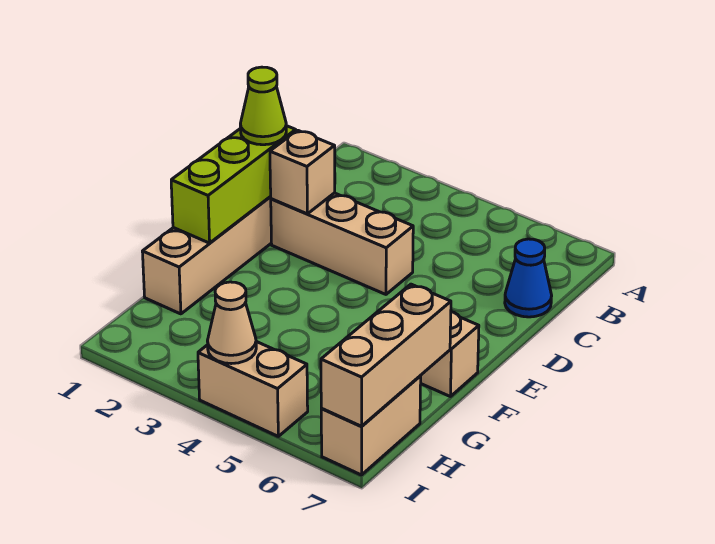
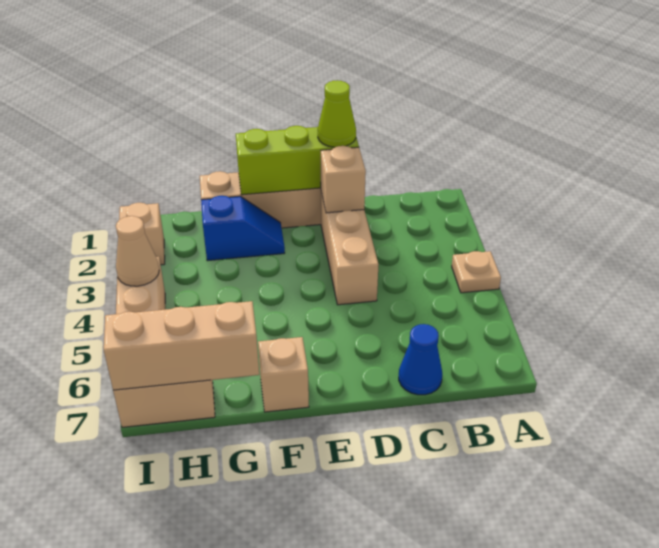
none -> tan 1x1 plate [452,251,501,293]
none -> blue 1x2 slope [201,196,285,261]
none -> tan 1x1 brick [119,203,165,265]

